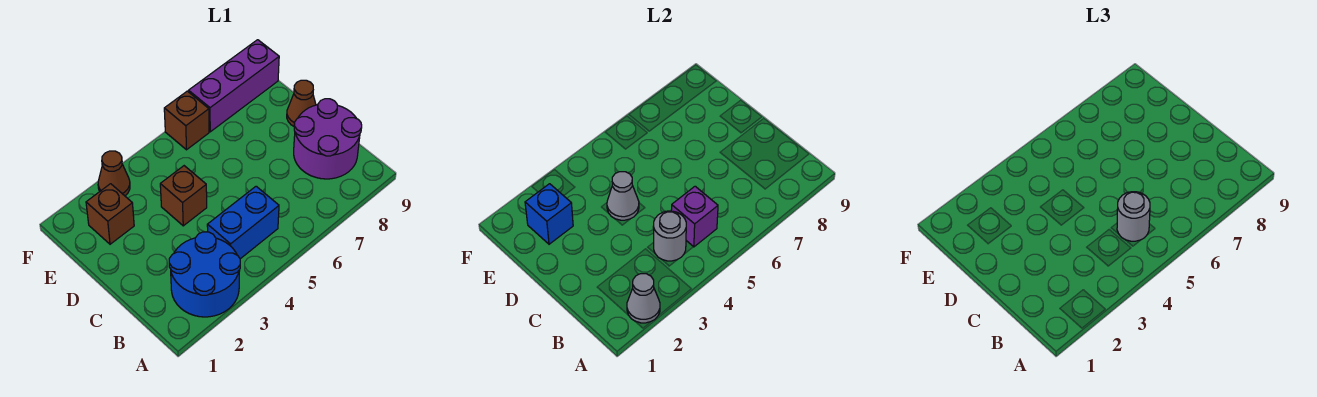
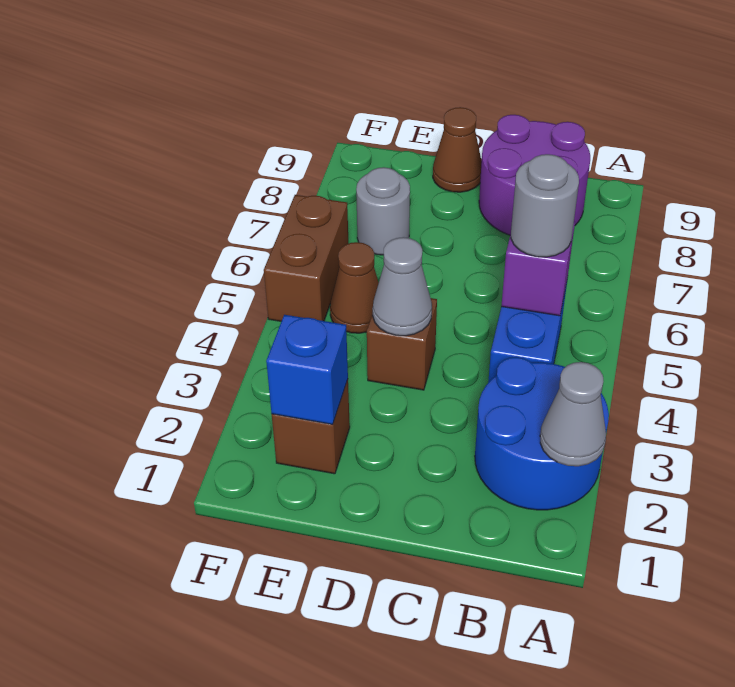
grey 1x1 round brick [653,211,686,261] -> grey 1x1 round brick moved to [356,167,410,255]
brown 1x1 cone [98,151,130,196] -> brown 1x1 cone moved to [330,242,379,333]
brown 1x1 brick [164,91,209,150] -> brown 1x2 brick [264,195,349,321]
purple 1x3 brick [189,40,279,132] -> none

